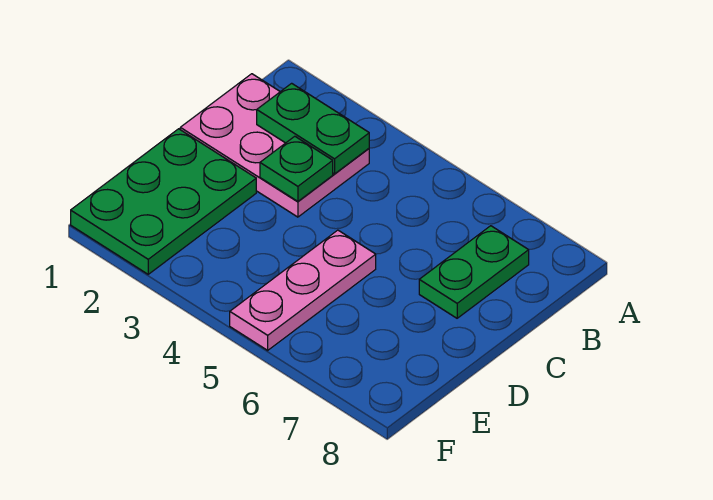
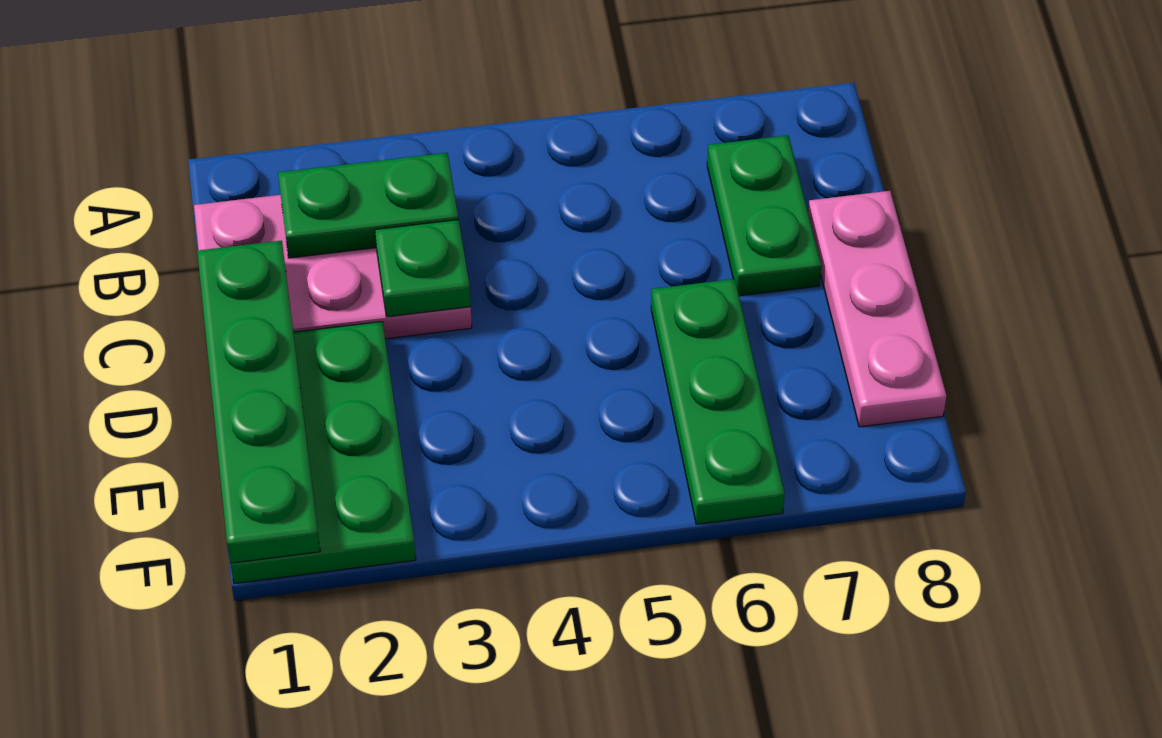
none -> green 1x4 plate [197,241,320,563]
pink 1x3 plate [230,230,376,350] -> pink 1x3 plate moved to [808,191,947,427]
none -> green 1x3 plate [651,279,785,524]

